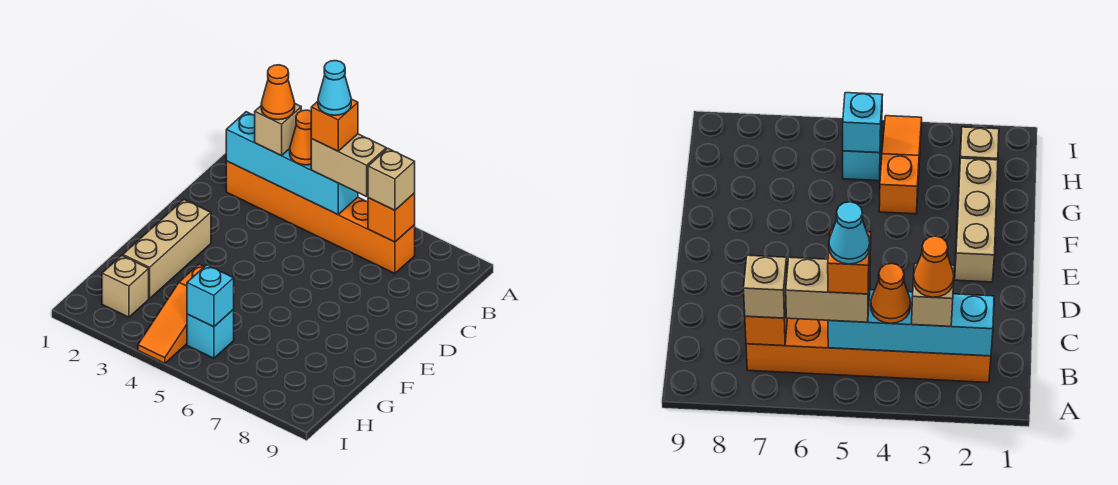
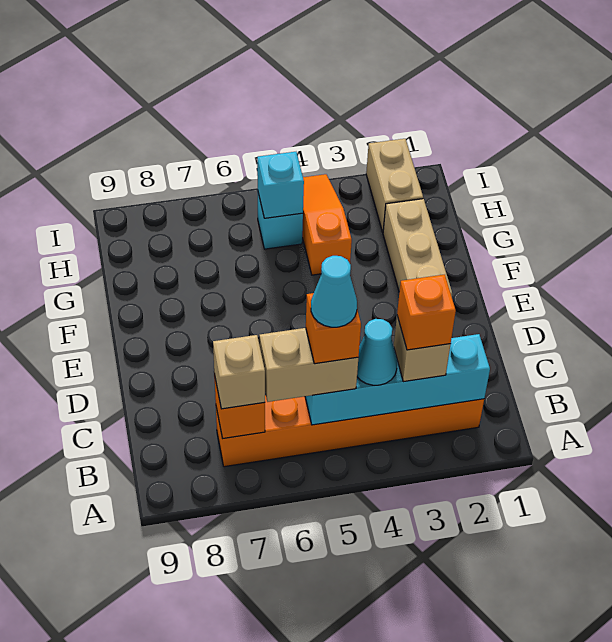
orange 1x1 cone [261,65,295,120] -> orange 1x1 brick [397,275,456,350]
orange 1x1 cone [290,110,312,165] -> cyan 1x1 cone [357,319,397,385]
tan 1x1 brick [102,256,149,317] -> tan 1x2 brick [366,139,423,232]

